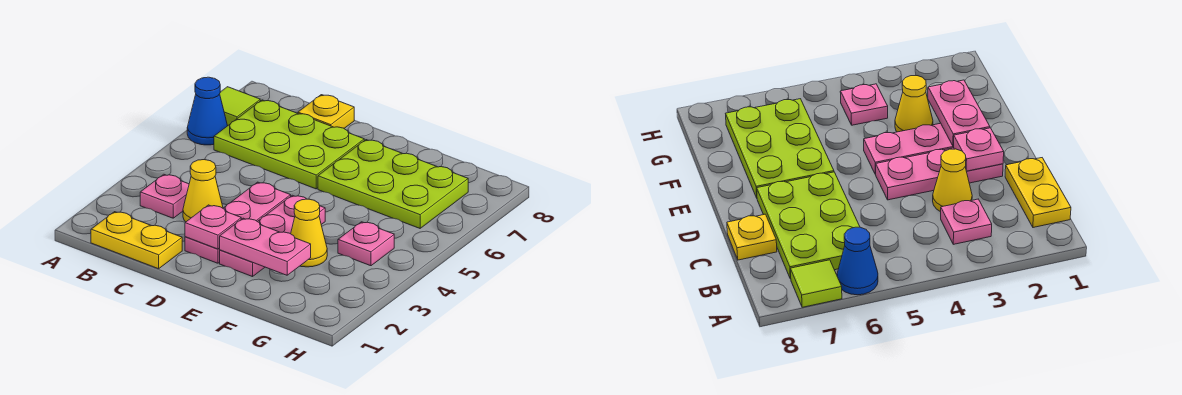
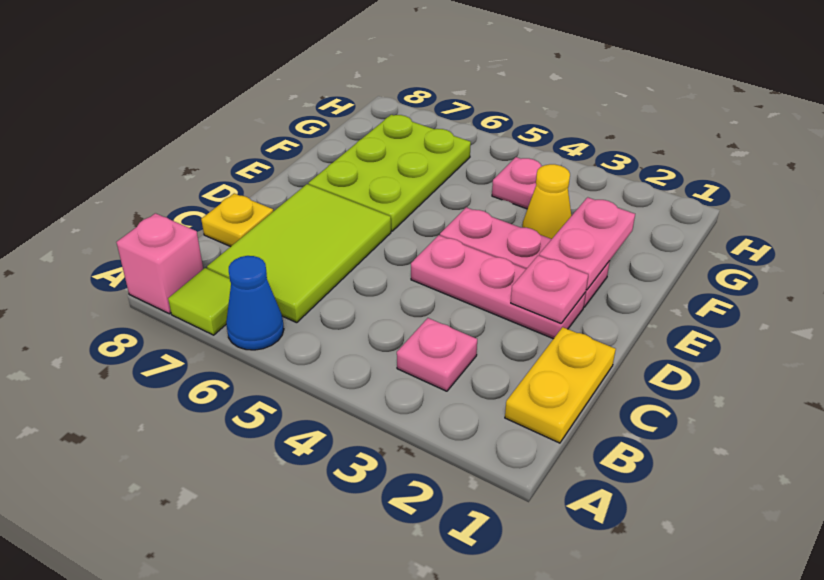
none -> pink 1x1 brick [116,213,203,314]
lime 2x3 plate [214,100,364,189] -> lime 2x3 tile [207,184,391,323]
yellow 1x1 cone [183,160,223,222] -> none

